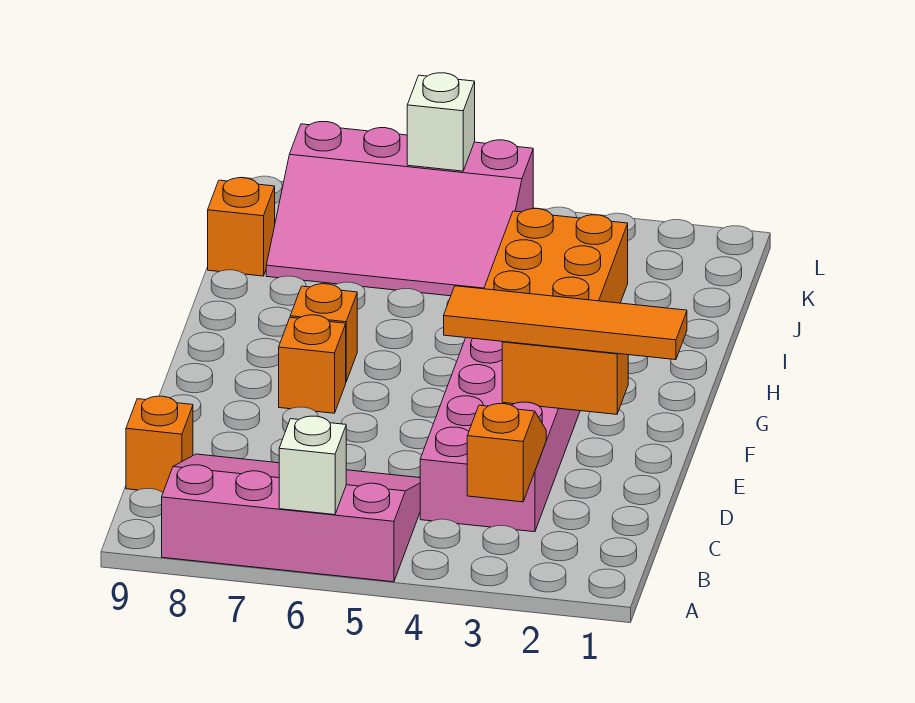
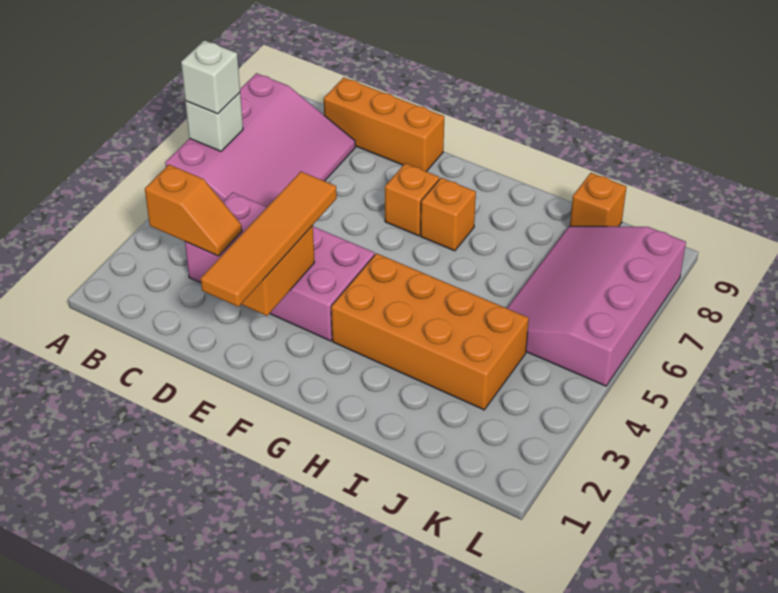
orange 1x1 brick [126,396,193,493] -> orange 1x3 brick [324,77,444,171]
white 1x1 brick [407,73,475,171] -> white 1x1 brick moved to [181,40,240,114]

